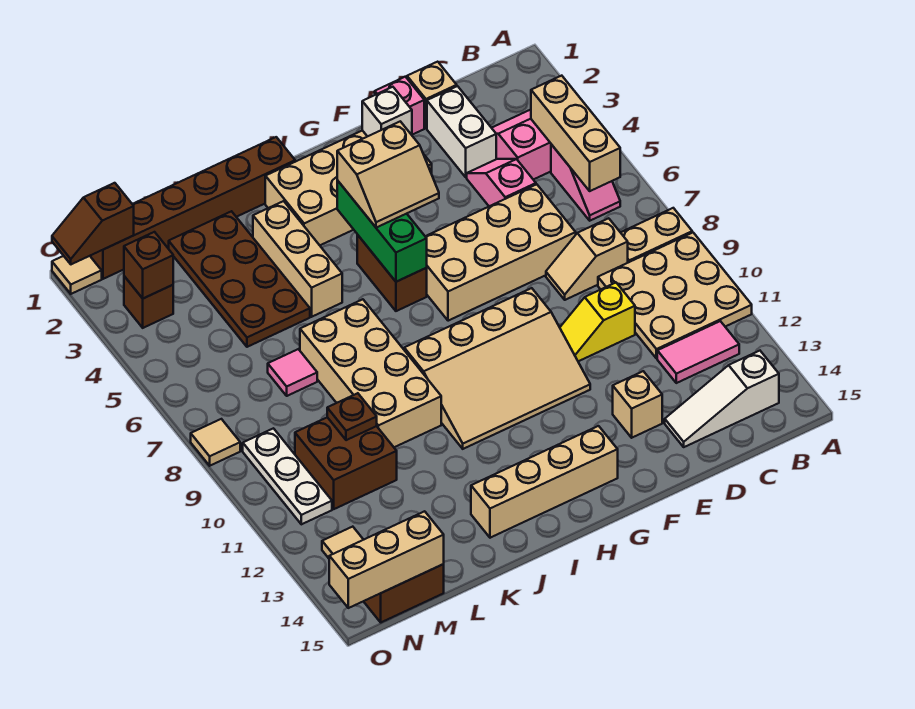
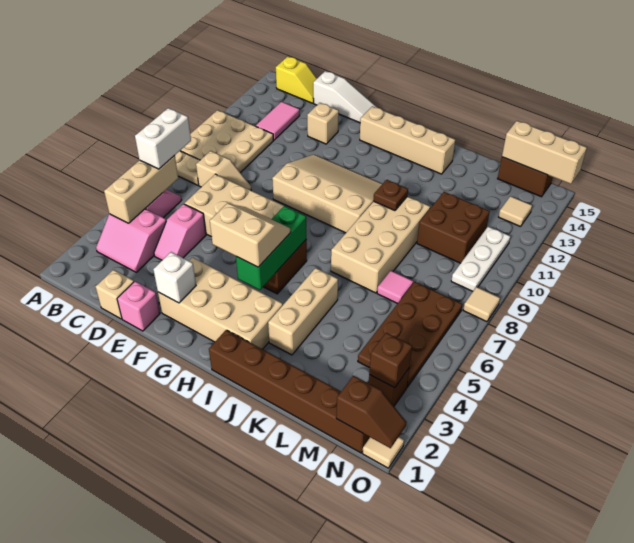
pink 1x2 tile [657,321,739,383] -> pink 1x2 tile turned to [256,102,300,140]
white 1x3 slope [665,351,779,447] -> white 1x3 slope moved to [313,71,377,123]
white 1x2 brick [427,86,496,177] -> white 1x2 brick moved to [135,108,191,169]
yellow 1x2 slope [560,283,635,361] -> yellow 1x2 slope moved to [276,56,317,103]
brown 2x4 plate [169,211,310,347] -> brown 2x4 plate moved to [358,282,462,387]
brown 1x1 plate [327,393,377,440] -> brown 1x1 plate moved to [373,180,408,211]

